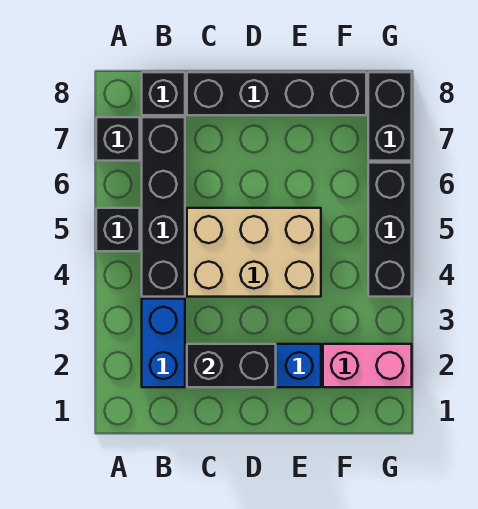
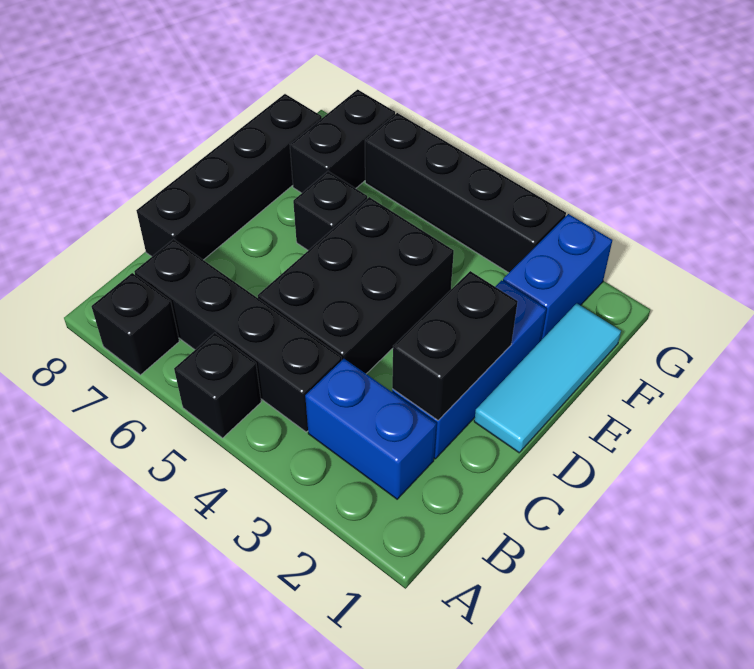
black 1x1 brick [142,72,185,115] -> black 1x1 brick moved to [293,171,367,250]
tan 2x3 brick [187,208,321,297] -> black 2x3 brick [258,197,454,374]
none -> cyan 1x3 tile [474,303,621,453]
pink 1x2 brick [323,344,412,387] -> blue 1x2 brick [503,214,612,340]
black 1x3 brick [368,163,412,297] -> black 1x4 brick [365,113,566,273]
black 1x2 brick [368,72,412,161] -> black 1x2 brick turned to [290,90,395,193]

